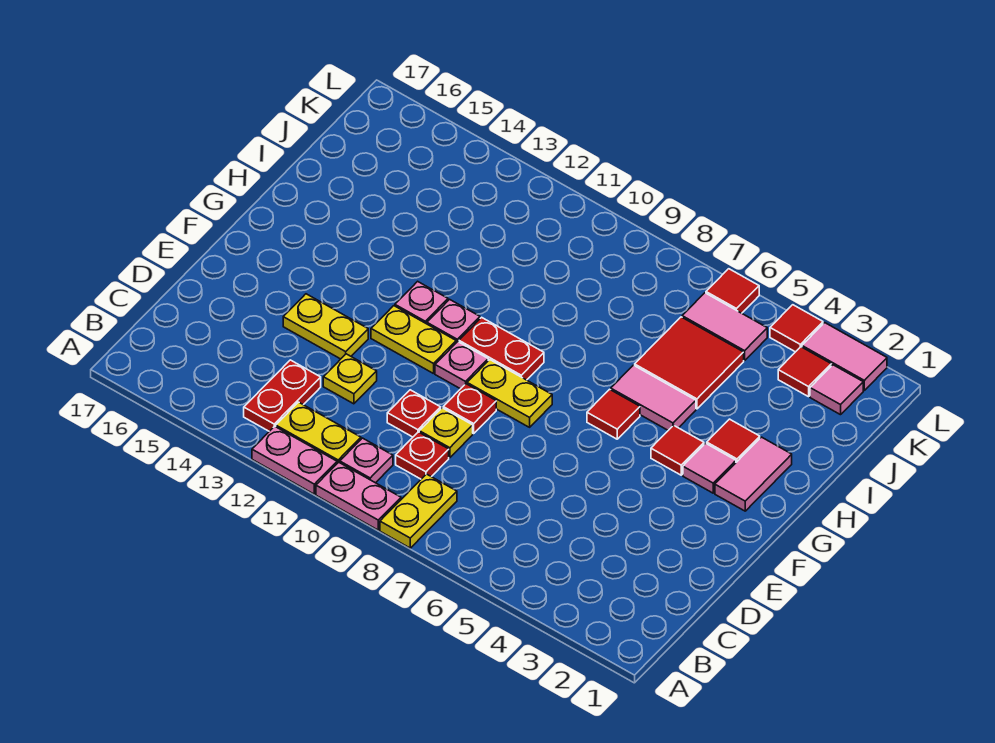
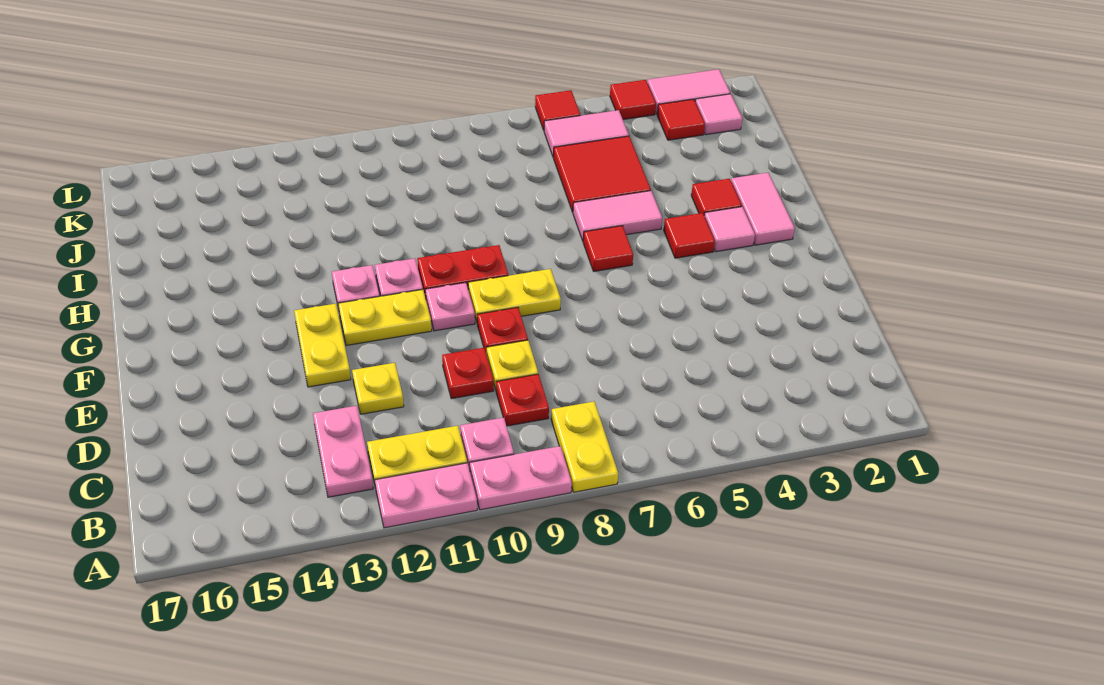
red 1x2 plate [244,360,321,431] -> pink 1x2 plate [313,406,373,497]
yellow 1x2 plate [283,294,368,359] -> yellow 1x2 plate turned to [294,304,351,387]

